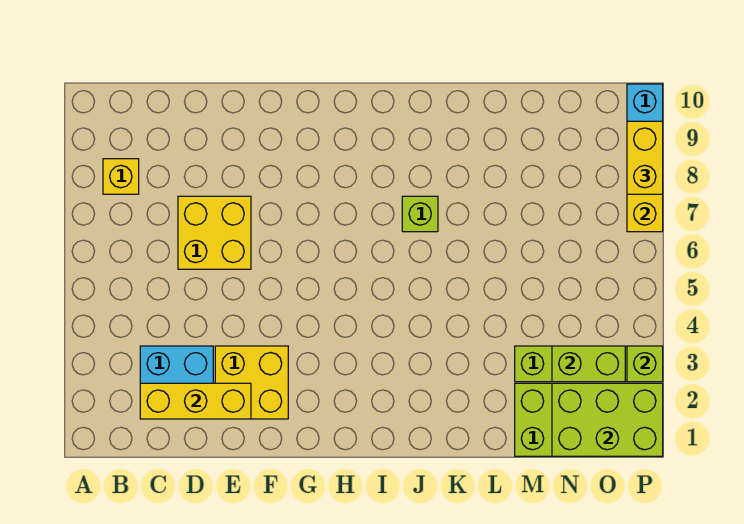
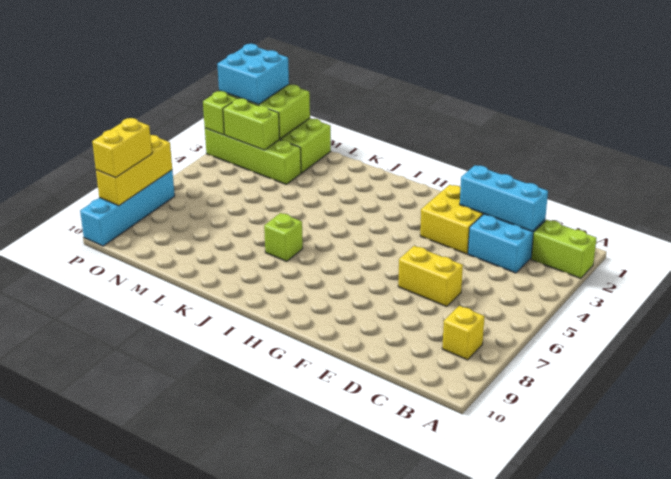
none -> lime 1x2 brick [531,220,597,278]
yellow 1x3 brick [140,383,251,419] -> cyan 1x3 brick [460,165,548,231]
yellow 2x2 brick [178,196,251,269] -> yellow 1x2 brick [398,246,463,307]
none -> cyan 2x2 brick [217,44,289,105]

